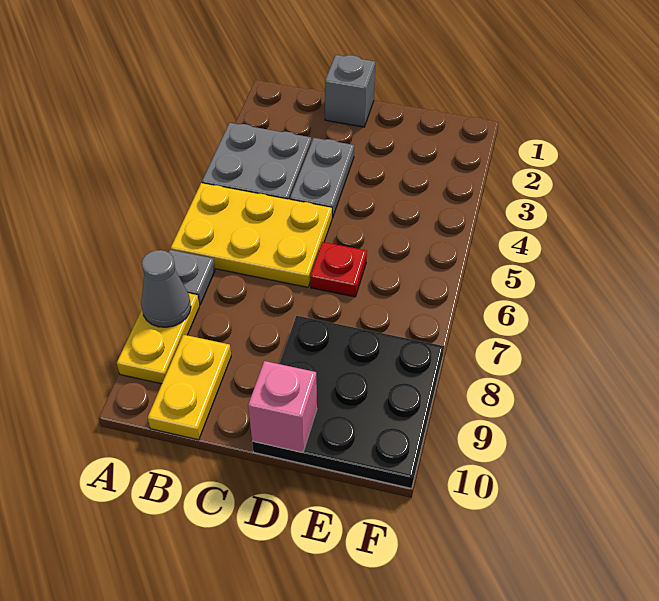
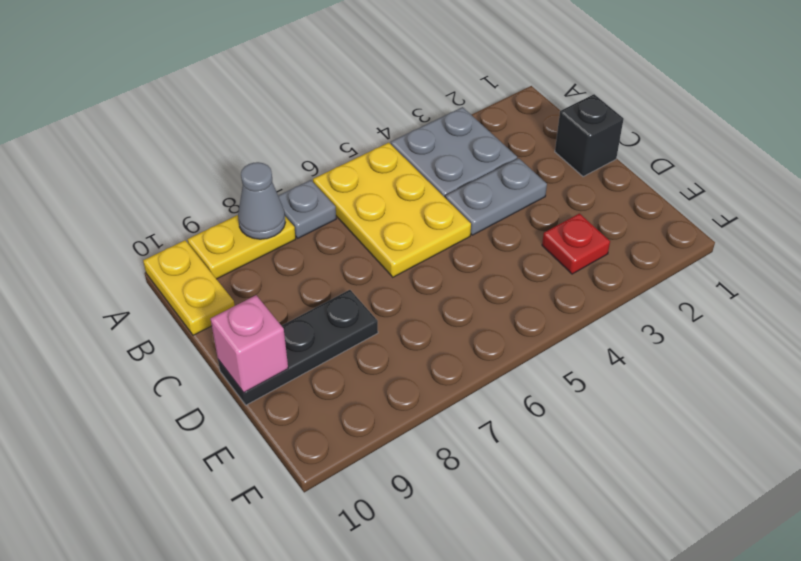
yellow 1x2 plate [148,335,231,440] -> yellow 1x2 plate turned to [143,240,235,335]
grey 1x1 brick [325,55,375,127] -> black 1x1 brick [555,94,624,177]
red 1x1 plate [310,242,367,297] -> red 1x1 plate moved to [542,213,610,274]
black 3x3 plate [252,316,444,488] -> black 1x3 plate [218,290,378,405]

